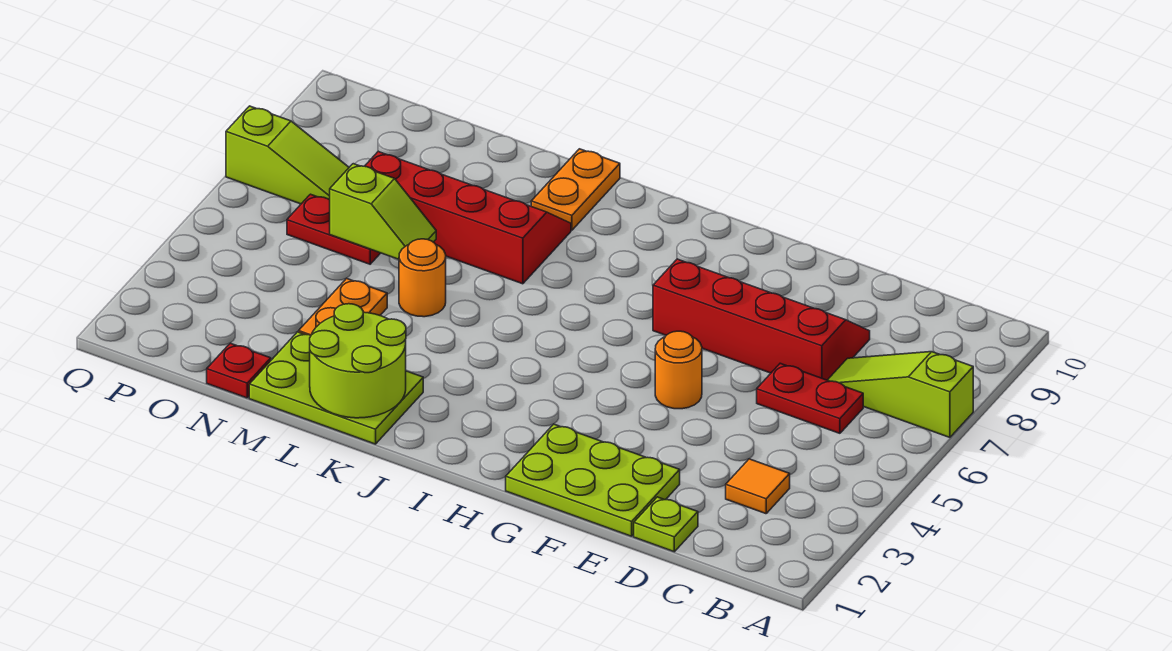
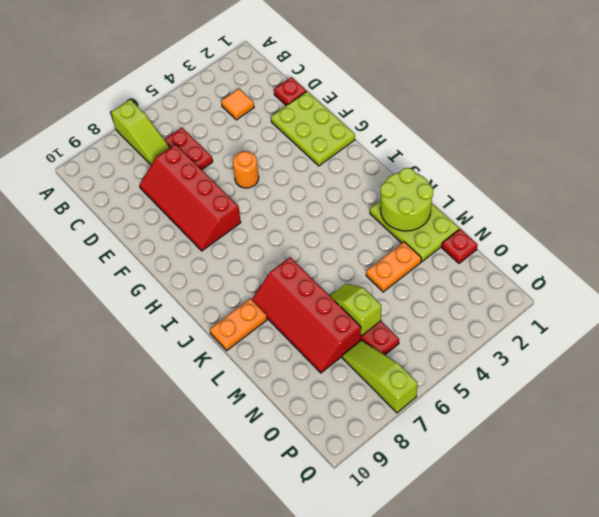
lime 1x1 plate [634,497,698,552] -> red 1x1 plate [274,77,306,106]
orange 1x1 round brick [399,239,446,317] -> none

